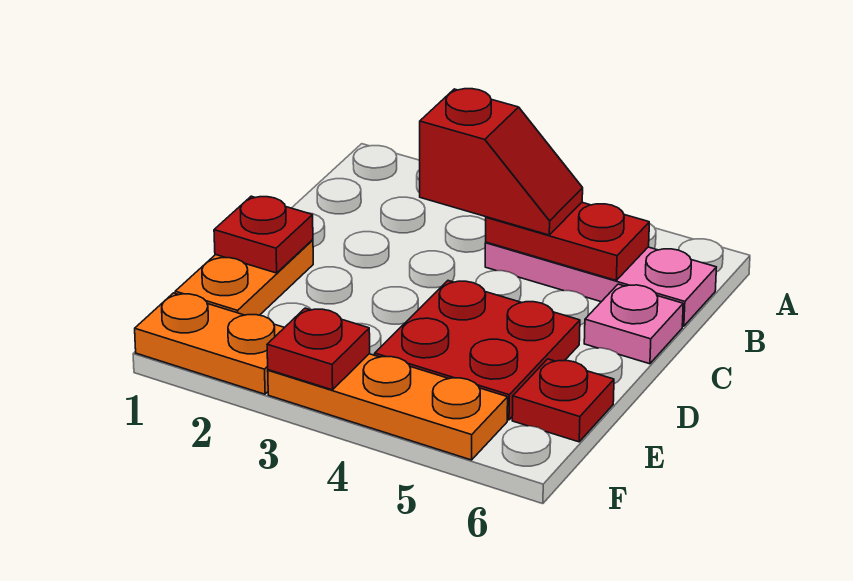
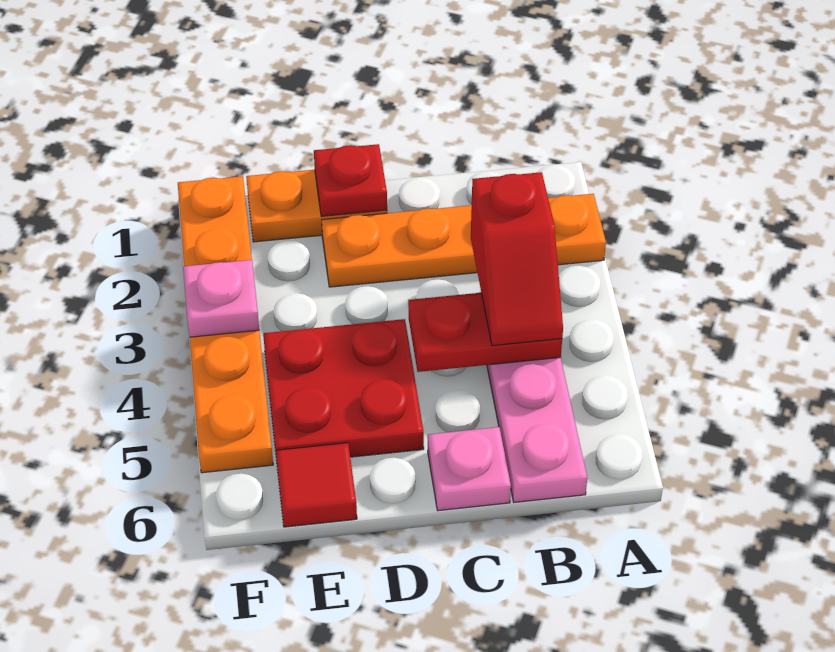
none -> orange 1x4 plate [322,194,606,287]
red 1x2 plate [486,203,649,280] -> red 1x2 plate turned to [408,293,562,372]
red 1x1 plate [512,359,614,442] -> red 1x1 tile [276,443,357,527]
red 1x1 plate [267,308,370,390] -> pink 1x1 plate [183,260,259,337]

